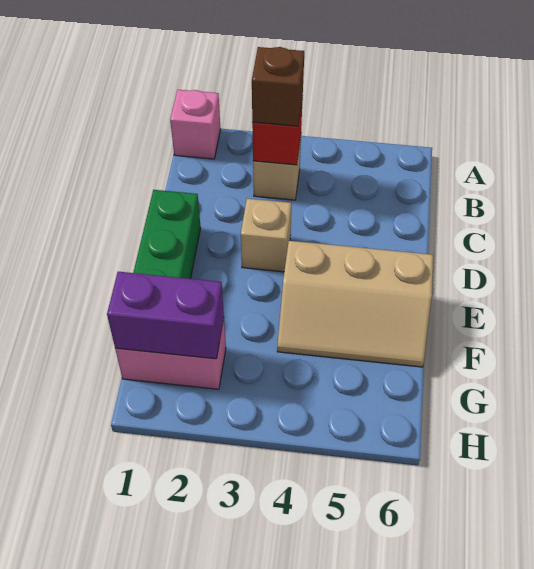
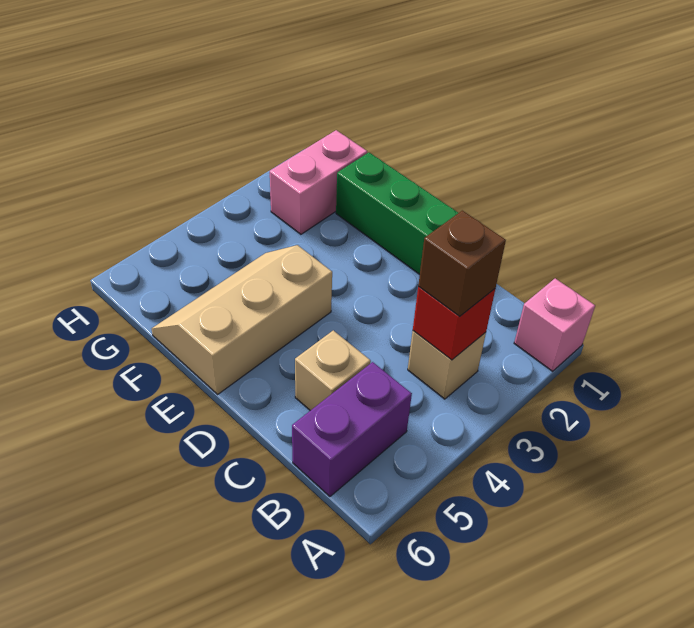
tan 1x1 brick [241,199,292,272] -> tan 1x1 brick moved to [295,330,371,411]
purple 1x2 brick [107,272,224,359] -> purple 1x2 brick moved to [292,362,412,496]

